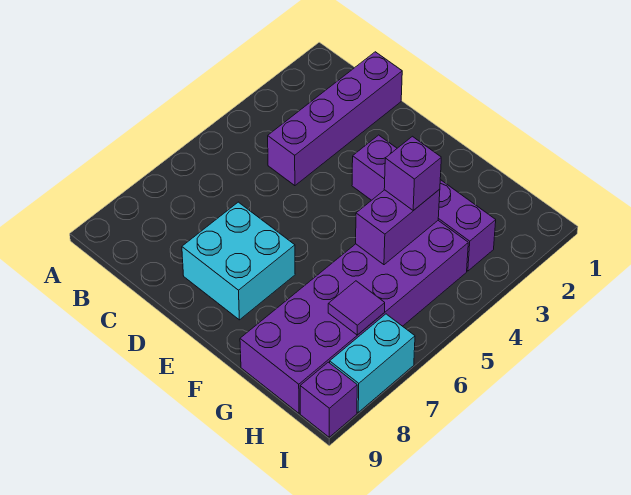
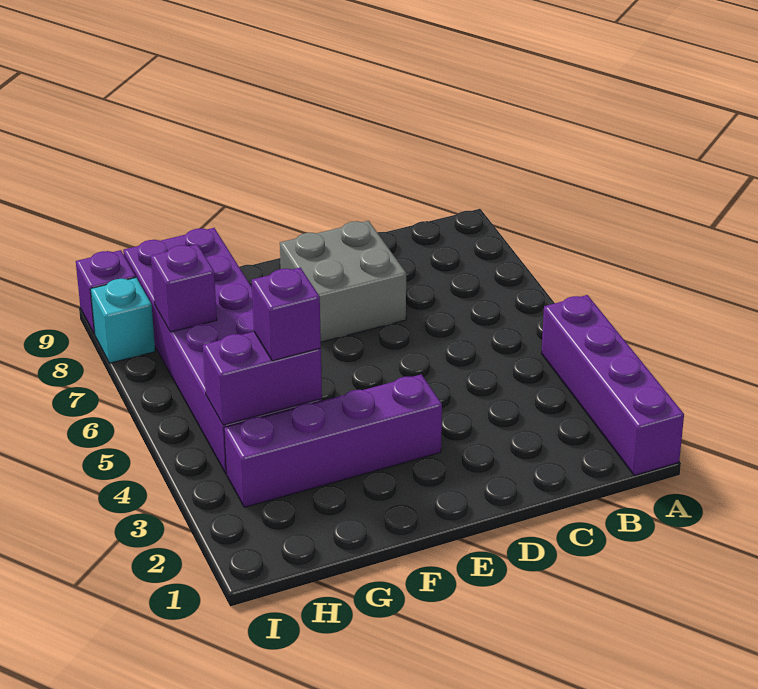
purple 1x4 brick [268,52,402,186] -> purple 1x4 brick moved to [541,295,684,476]
cyan 2x2 brick [182,202,295,320] -> grey 2x2 brick [280,221,406,342]
purple 1x2 brick [356,189,440,265] -> purple 1x2 brick turned to [203,332,322,425]
purple 1x1 tile [328,281,385,335] -> purple 1x1 brick [151,244,217,332]
cyan 1x2 brick [330,314,415,412] -> cyan 1x1 brick [91,278,155,363]

